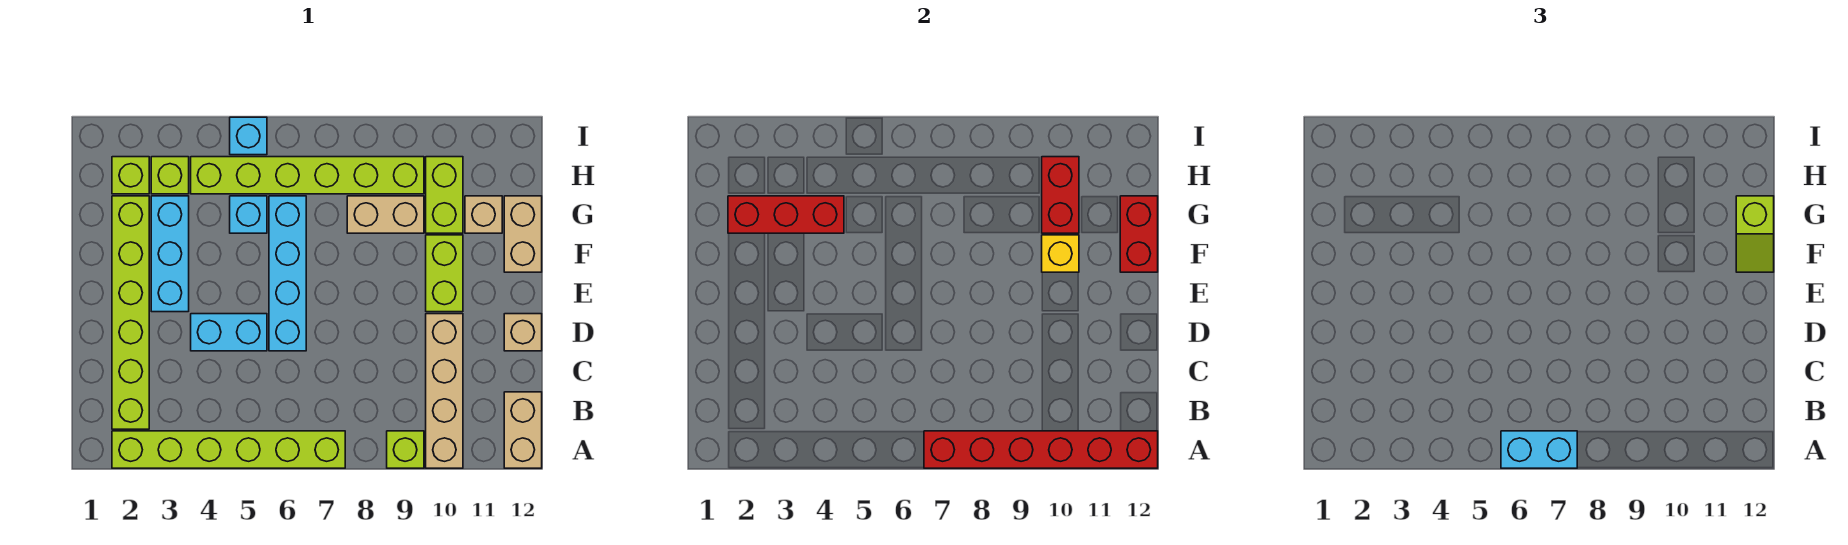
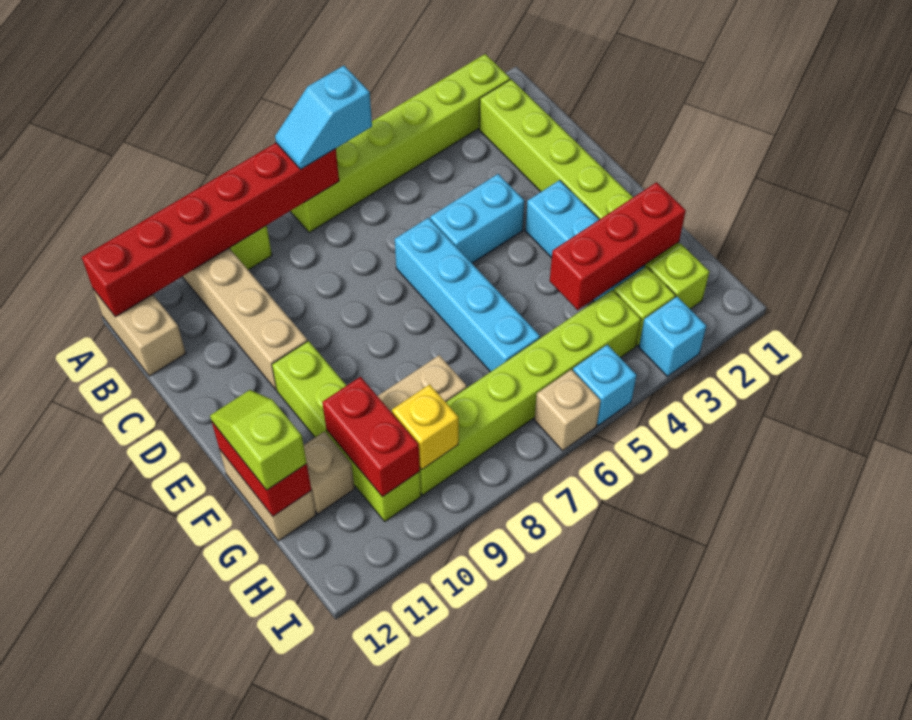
cyan 1x2 brick [1501,431,1577,468] -> cyan 1x2 slope [275,66,372,169]
tan 1x1 brick [504,314,542,351] -> tan 1x1 brick moved to [534,369,601,451]
yellow 1x1 brick [1042,235,1079,272] -> yellow 1x1 brick moved to [392,384,459,469]
cyan 1x1 brick [230,196,267,233] -> cyan 1x1 brick moved to [639,297,706,376]

